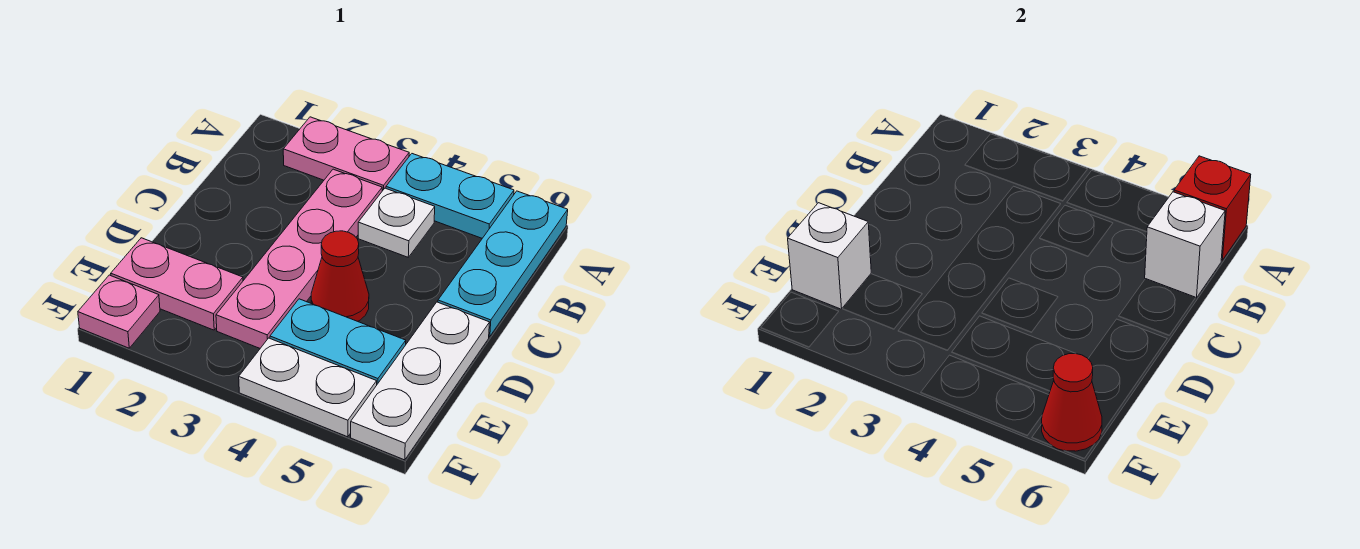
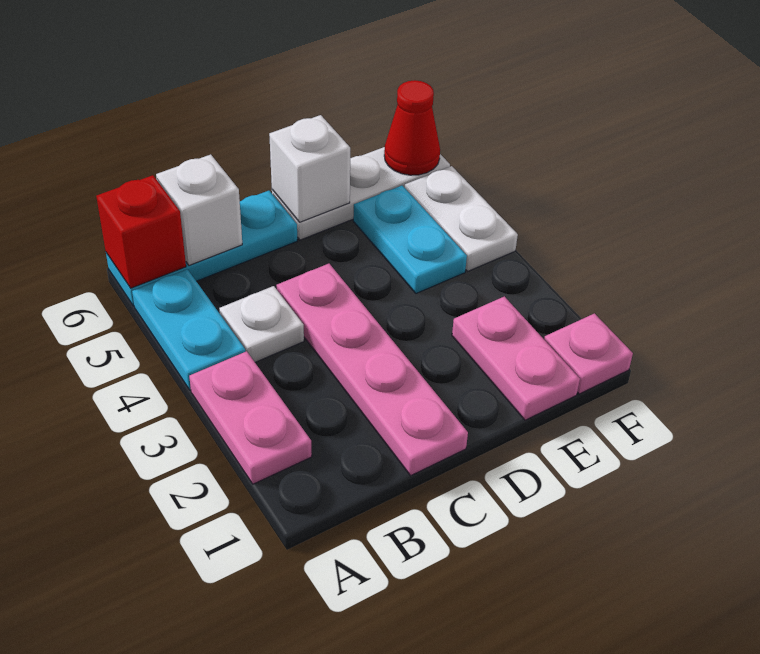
pink 1x4 plate [216,169,382,348] -> pink 1x4 plate turned to [276,264,468,476]
red 1x1 cone [311,231,369,321] -> none
white 1x1 brick [788,203,871,309] -> white 1x1 brick moved to [269,115,350,222]

